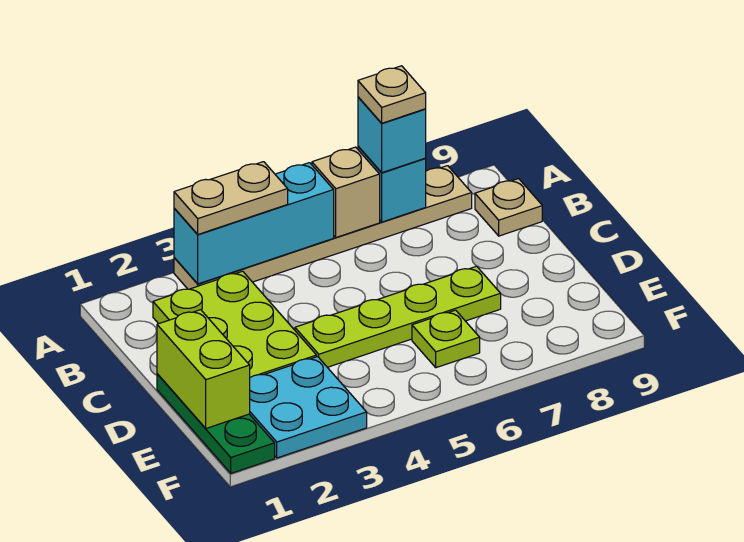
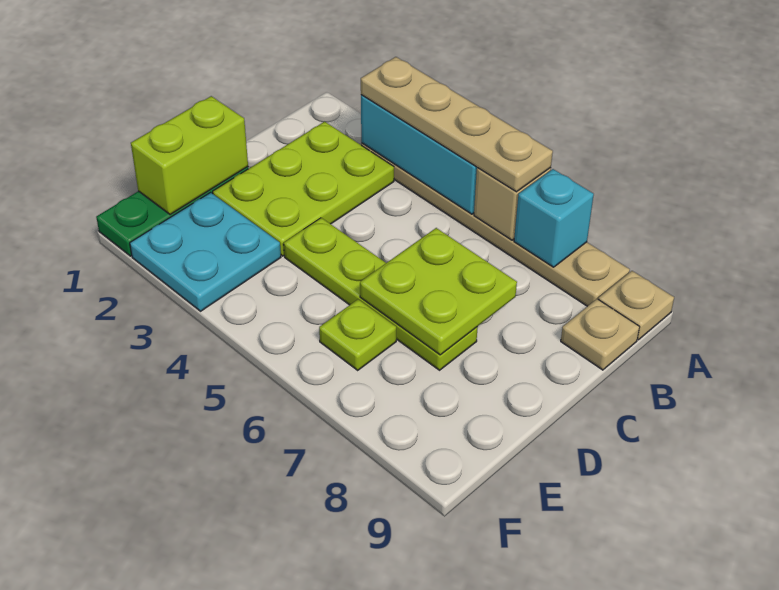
tan 1x2 plate [174,162,288,234] -> tan 1x4 plate [361,57,553,192]
cyan 1x1 brick [358,97,426,173] -> none
tan 1x1 plate [358,66,426,123] -> tan 1x1 plate moved to [598,271,674,340]
none -> lime 2x2 plate [360,228,517,355]

